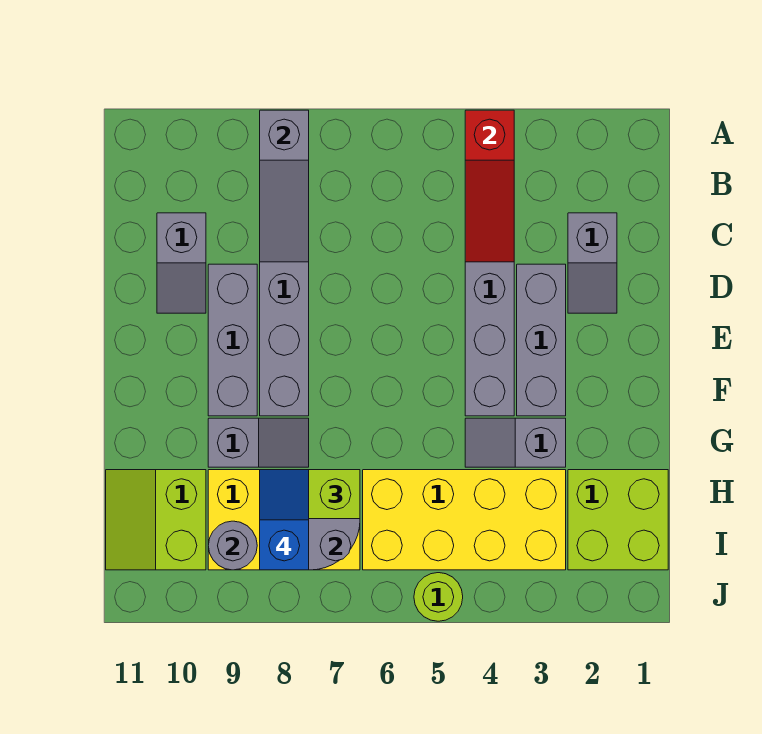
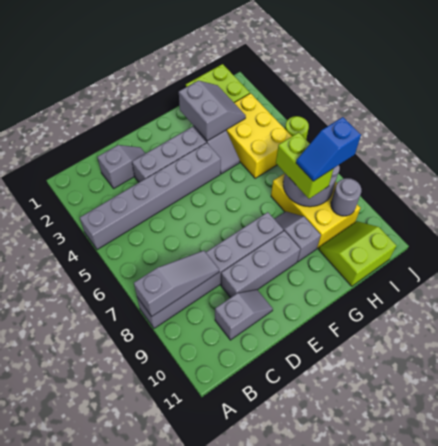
red 1x3 slope [465,110,514,262] -> none
none -> grey 2x2 slope [179,81,246,141]
yellow 2x4 brick [363,470,566,570] -> yellow 2x3 brick [226,93,292,178]
lime 2x2 slope [106,470,206,570] -> lime 2x2 slope turned to [319,221,396,286]

